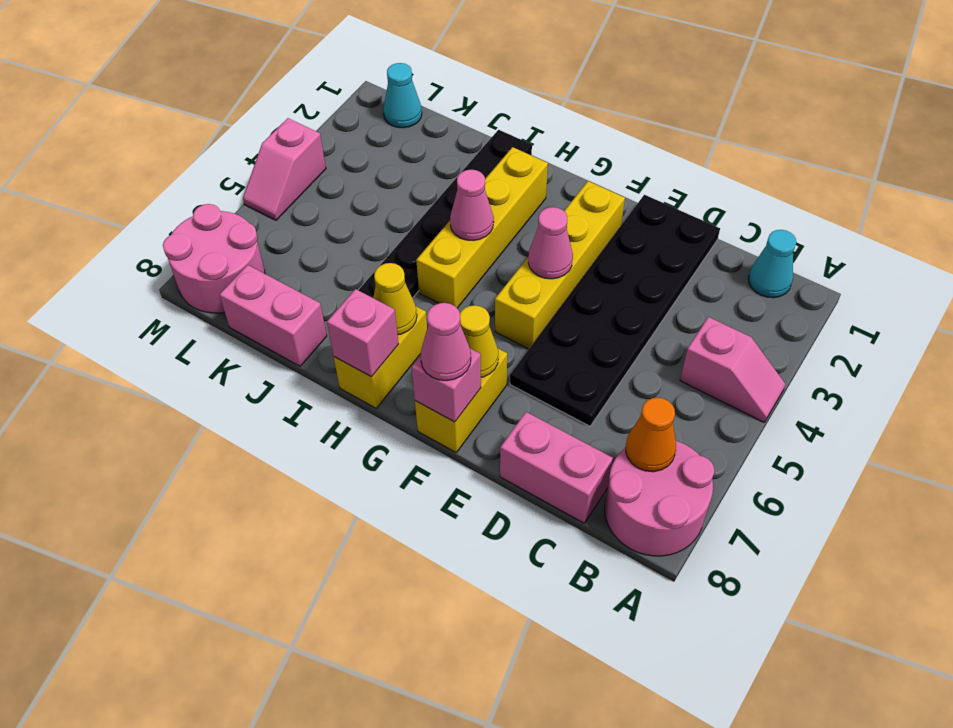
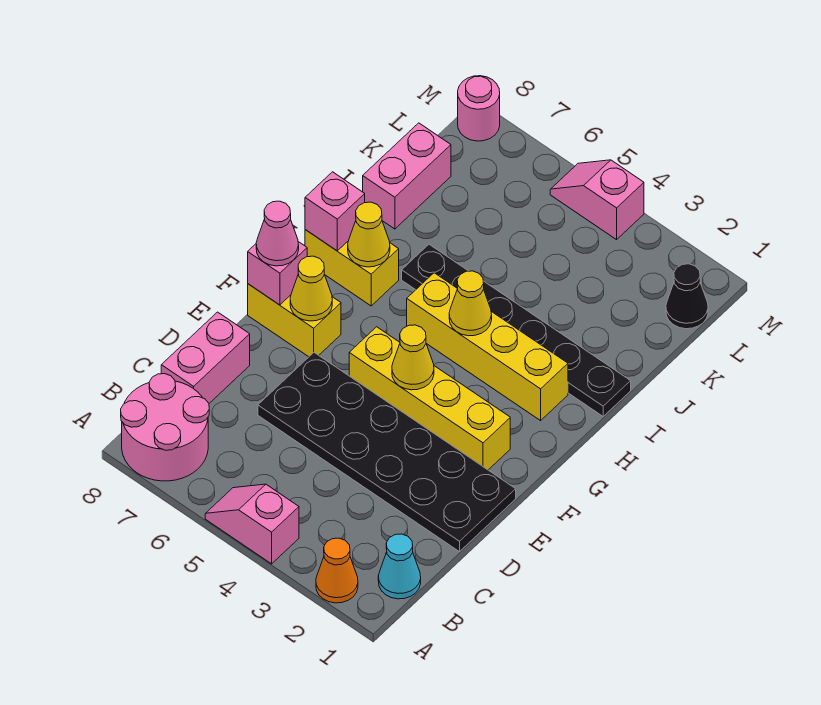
pink 1x2 slope [680,317,786,422] -> pink 1x2 slope turned to [205,484,299,564]
orange 1x1 cone [626,398,676,472] -> orange 1x1 cone moved to [316,538,358,603]
pink 1x1 cone [528,207,573,279] -> yellow 1x1 cone [392,325,434,390]
pink 1x1 cone [450,170,494,240] -> yellow 1x1 cone [449,271,492,336]
cyan 1x1 cone [383,63,422,128] -> black 1x1 cone [666,264,708,329]
pink 2x2 round brick [163,204,265,313] -> pink 1x1 round brick [458,76,500,141]

